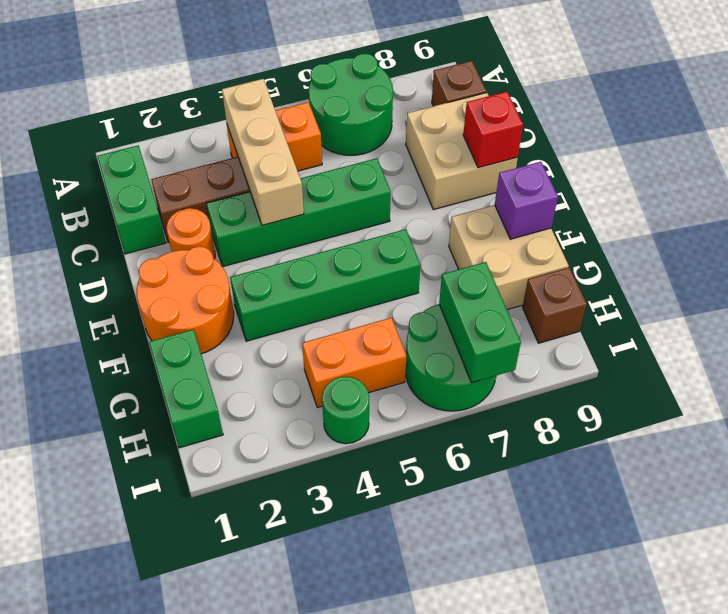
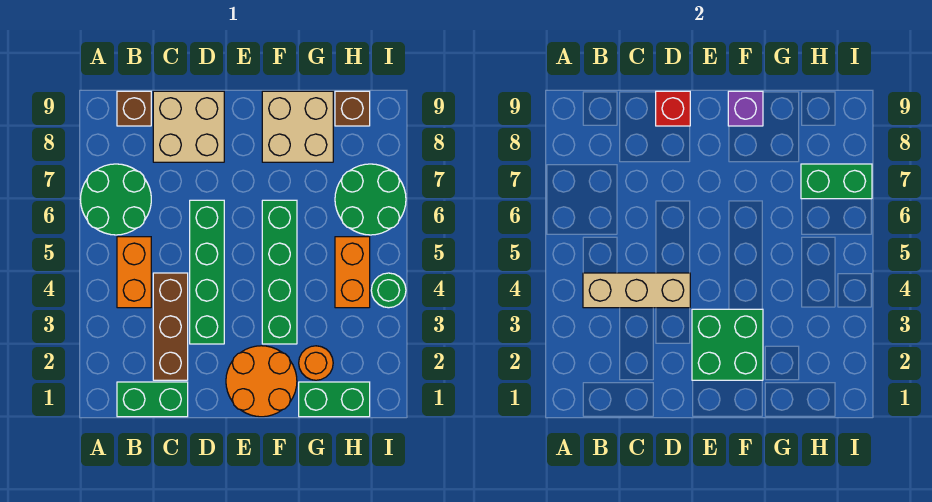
orange 1x1 round brick [166,208,215,259] -> orange 1x1 round brick moved to [299,346,333,380]
none -> green 2x2 brick [692,309,763,380]

